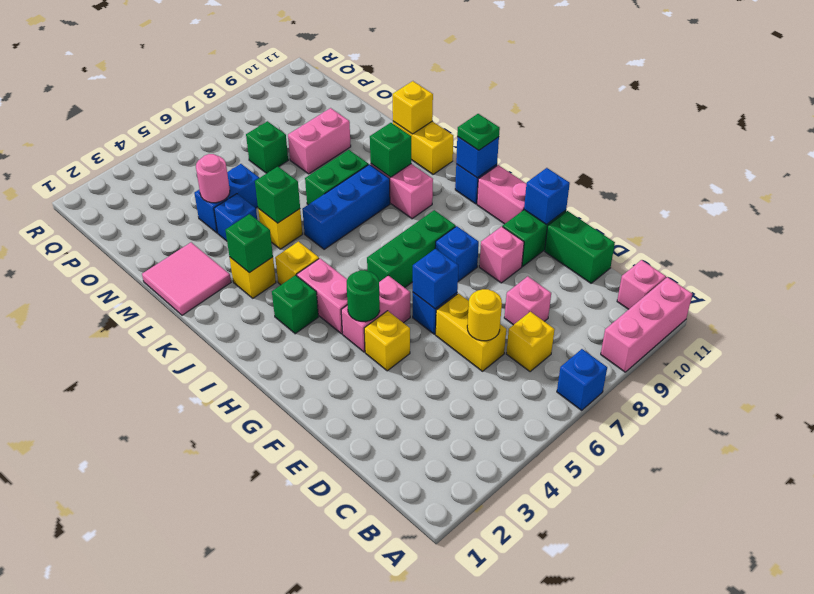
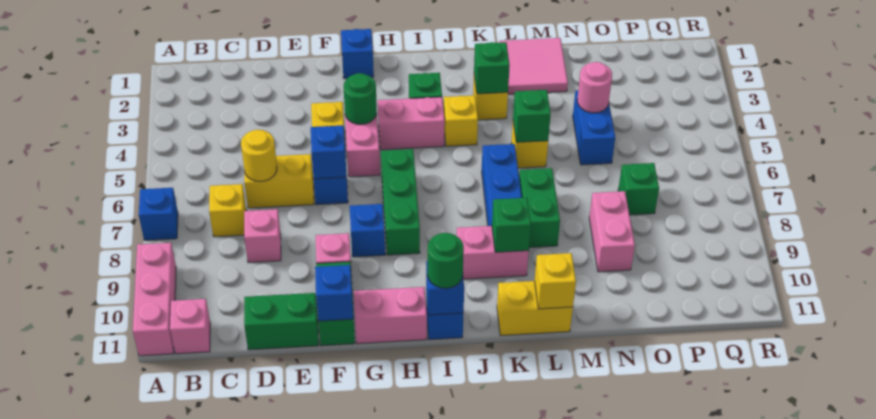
green 1x1 plate [457,114,500,150] -> green 1x1 round brick [427,233,464,288]
blue 1x1 brick [214,194,257,241] -> blue 1x1 brick moved to [341,29,374,79]

